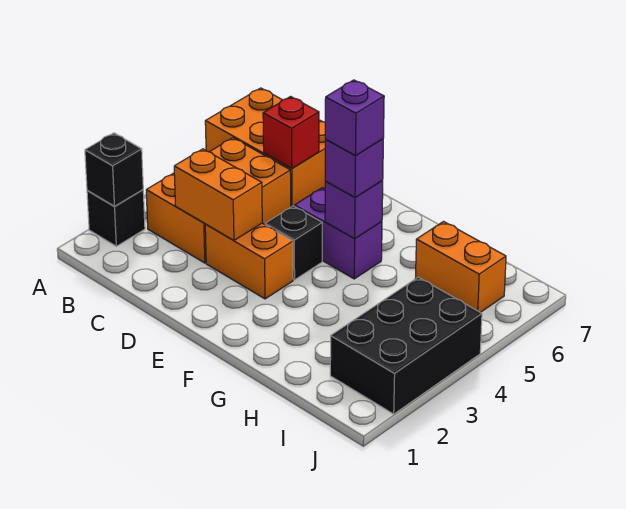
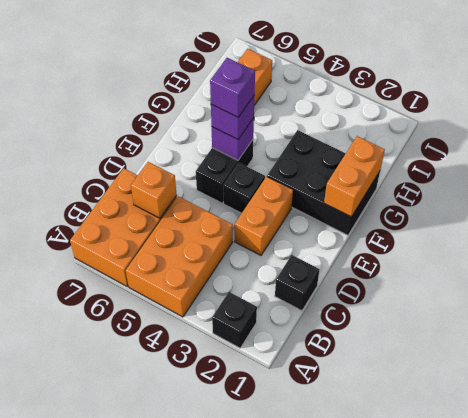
black 1x1 brick [85,133,143,206] -> black 1x1 brick moved to [275,255,320,311]
orange 2x3 brick [146,138,291,263] -> orange 2x3 brick turned to [126,196,233,317]
orange 1x2 brick [174,149,262,241] -> orange 1x2 brick moved to [324,136,385,217]
red 1x1 brick [263,97,319,169] -> orange 1x1 brick [131,162,177,218]
purple 1x2 brick [295,188,382,279] -> black 1x2 brick [196,140,253,203]
black 2x3 brick [330,277,482,414] -> black 2x3 brick moved to [267,130,380,235]

